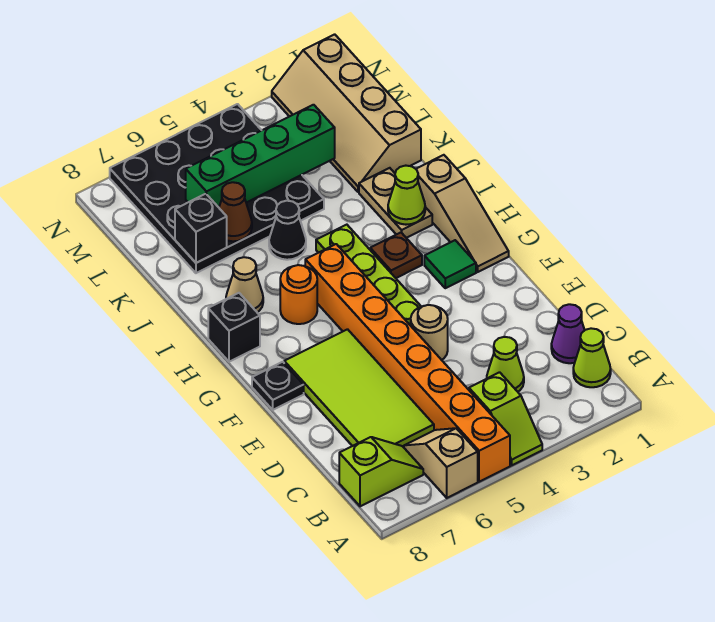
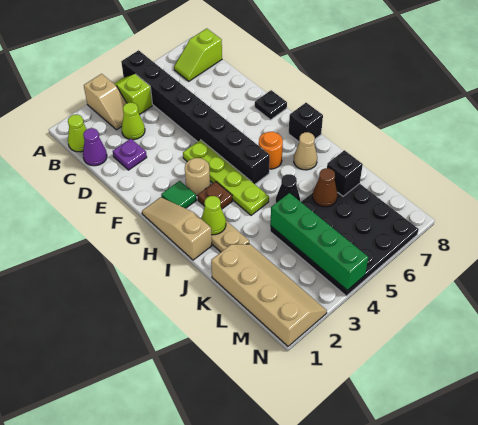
orange 1x8 brick [305,244,510,482] -> black 1x8 brick [121,50,270,184]
tan 1x2 slope [404,428,478,498] -> tan 1x2 slope moved to [84,74,127,130]
lime 2x4 tile [284,329,434,447] -> none
none -> purple 1x1 plate [113,139,147,170]
tan 1x1 round brick [411,305,448,360] -> tan 1x1 round brick moved to [185,158,210,196]
green 1x4 brick [186,105,335,207] -> green 1x4 brick turned to [270,193,368,290]

